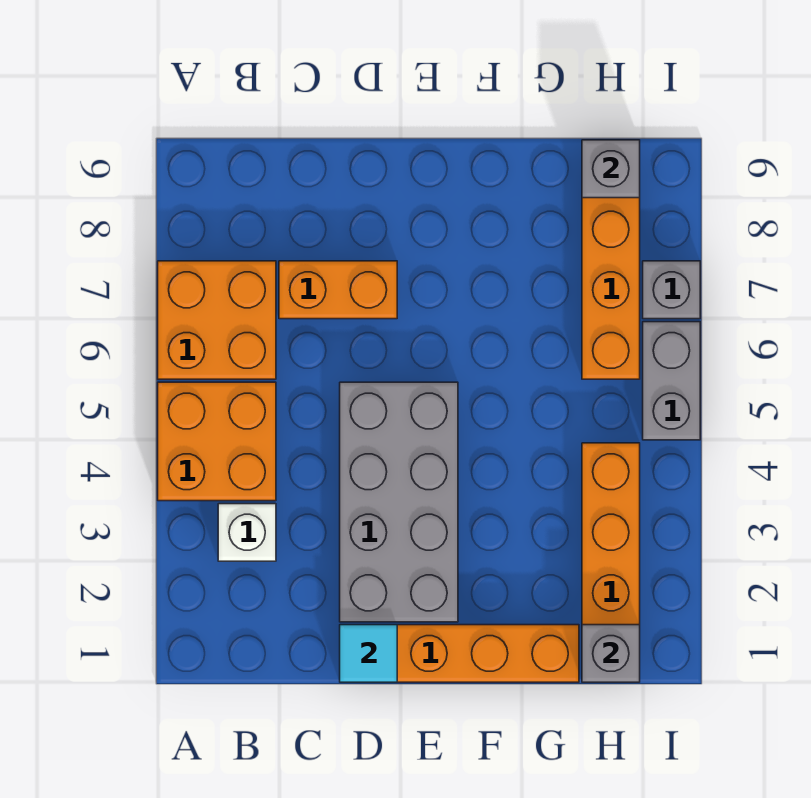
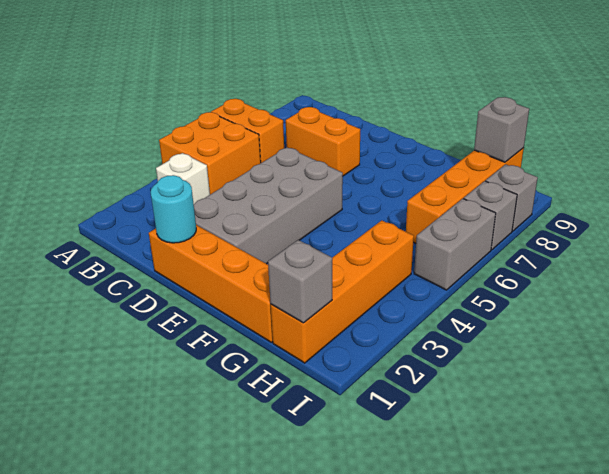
orange 2x2 brick [158,261,276,379] -> orange 1x2 brick [211,99,284,163]
cyan 1x1 tile [340,625,397,682] -> cyan 1x1 round brick [151,175,196,243]
none -> grey 1x1 brick [486,164,538,231]

